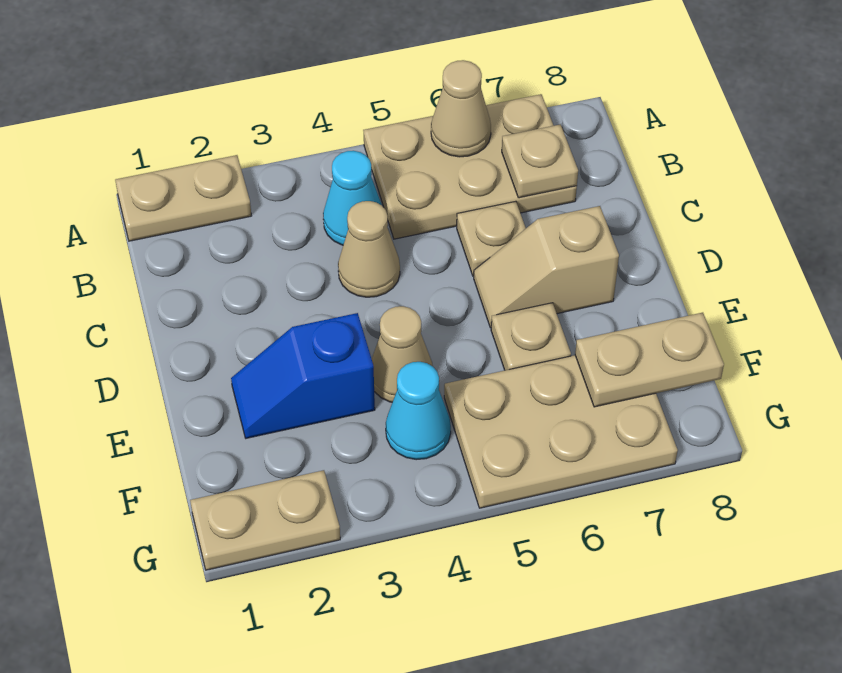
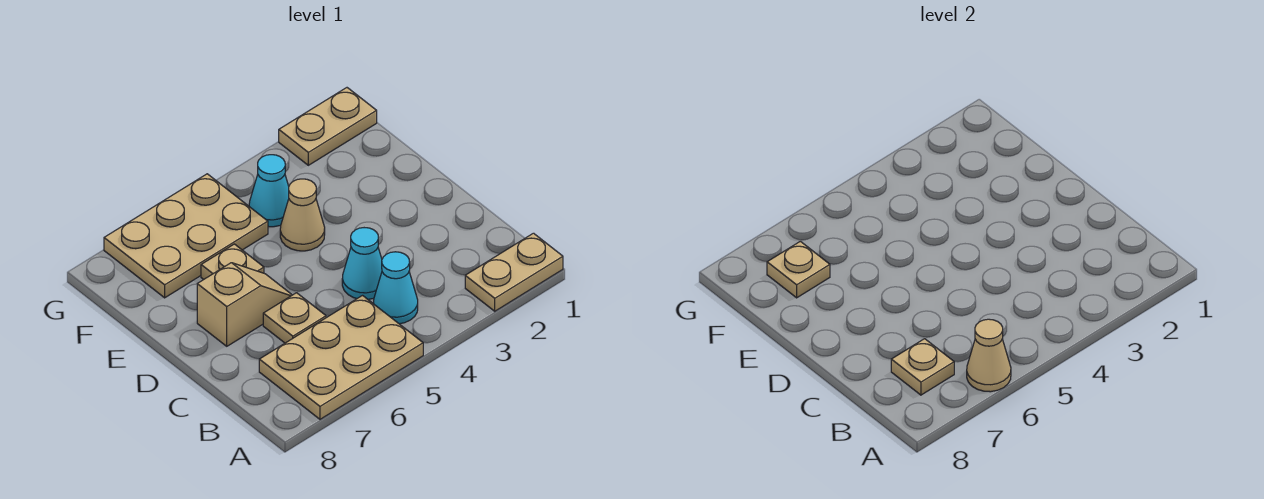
tan 1x1 cone [338,201,400,297] -> cyan 1x1 cone [342,228,382,299]
blue 1x2 slope [231,313,375,438] -> none
tan 1x2 plate [575,313,724,407] -> tan 1x1 plate [767,241,830,298]

